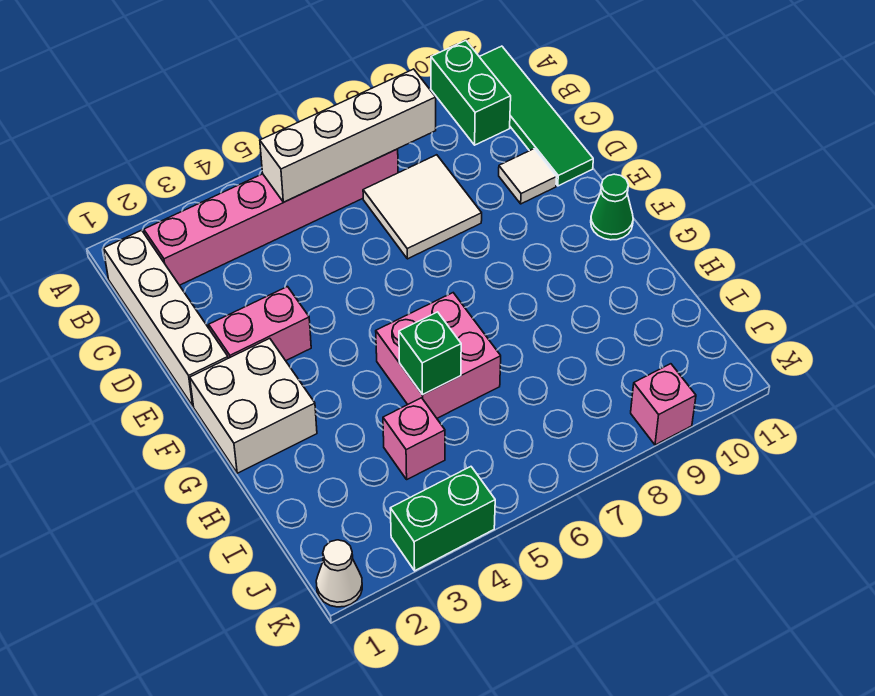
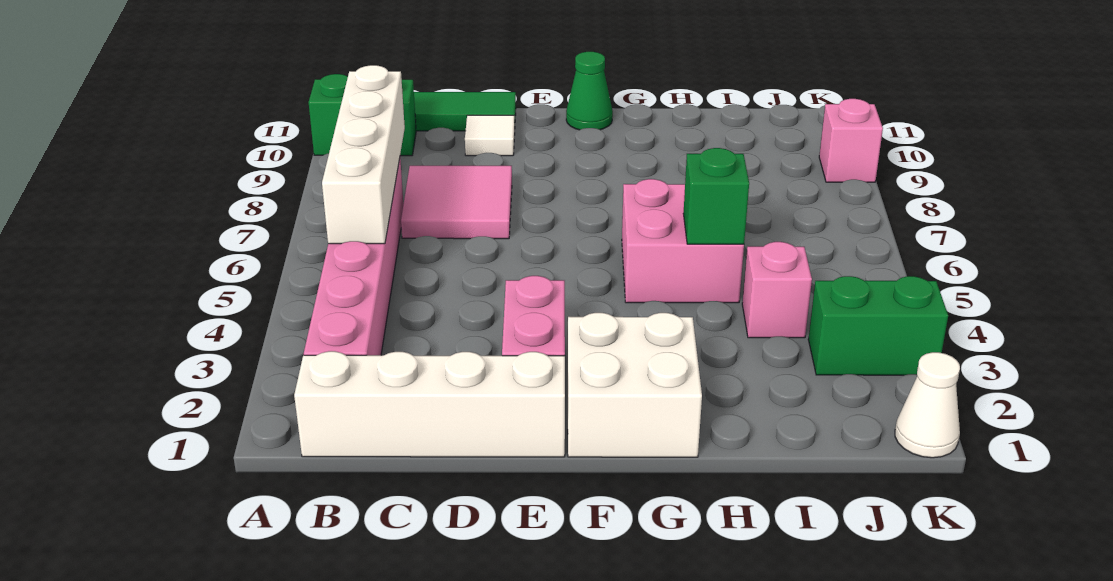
white 2x2 tile [363,155,482,259] -> pink 2x2 tile [401,166,512,239]
green 1x2 brick [390,467,495,571] -> green 1x2 brick turned to [808,276,948,375]

